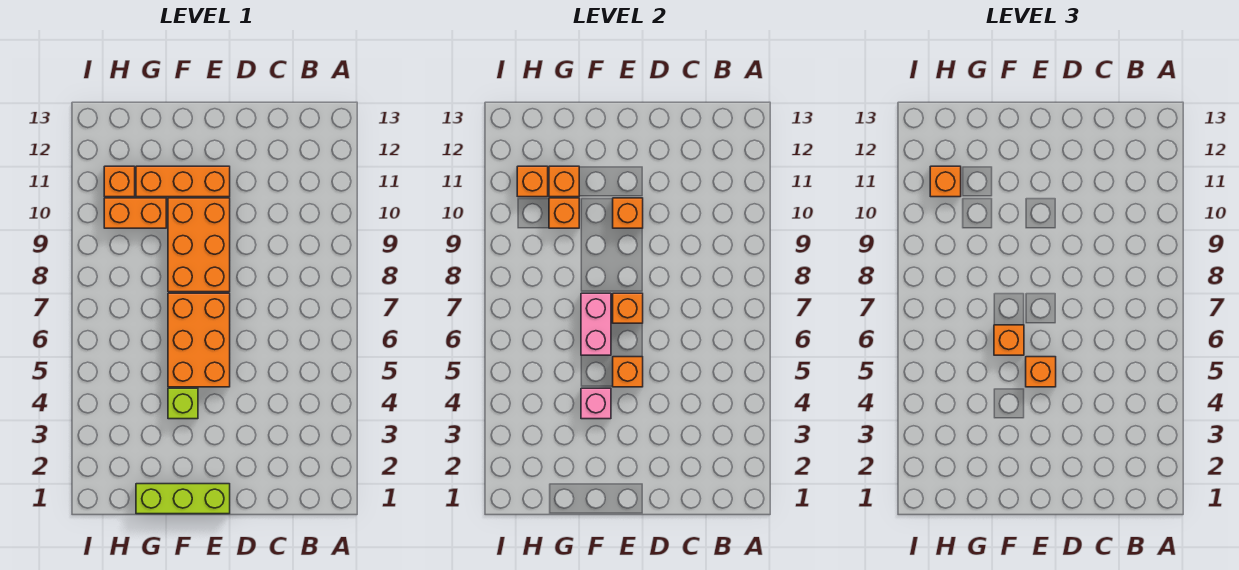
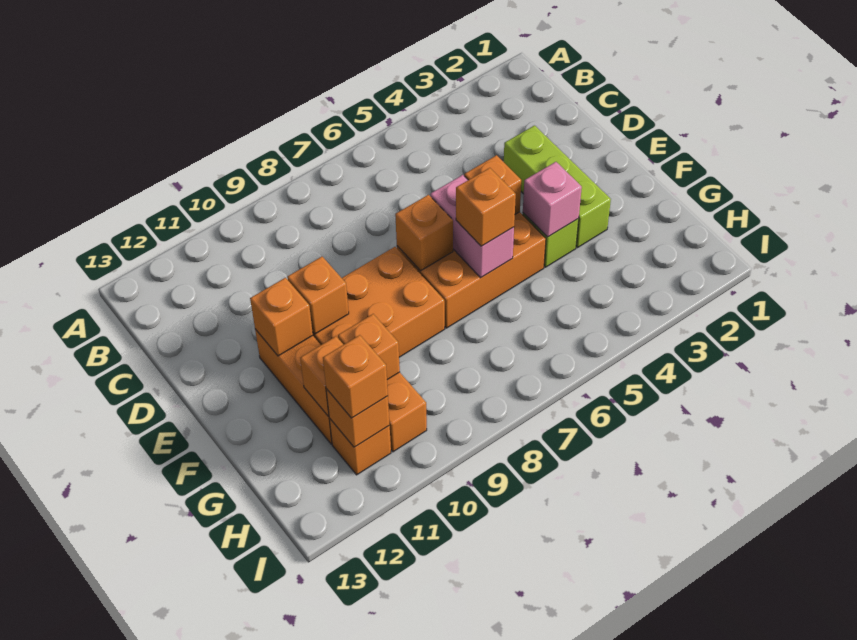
lime 1x3 brick [136,484,230,514] -> lime 1x3 brick moved to [504,126,611,248]
orange 1x1 brick [1026,357,1056,387] -> orange 1x1 brick moved to [250,278,313,356]
pink 1x2 brick [581,293,611,355] -> pink 1x2 brick turned to [430,175,514,278]

